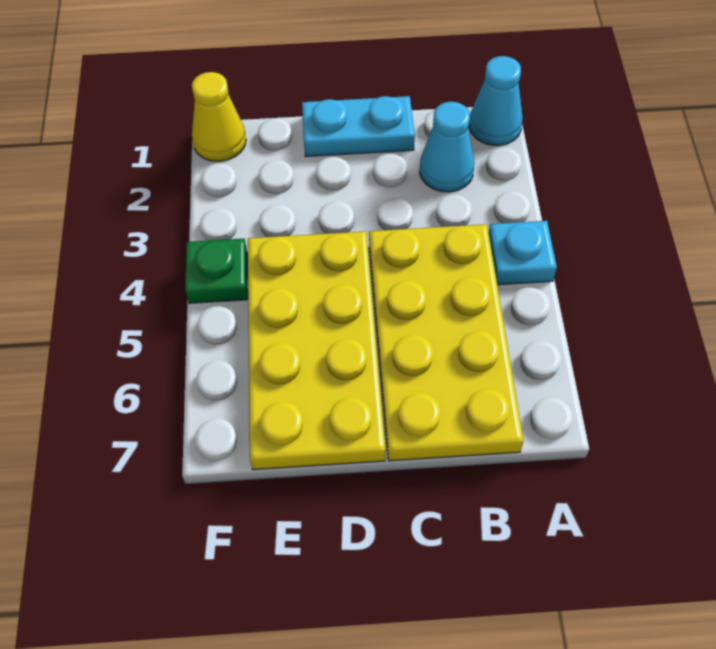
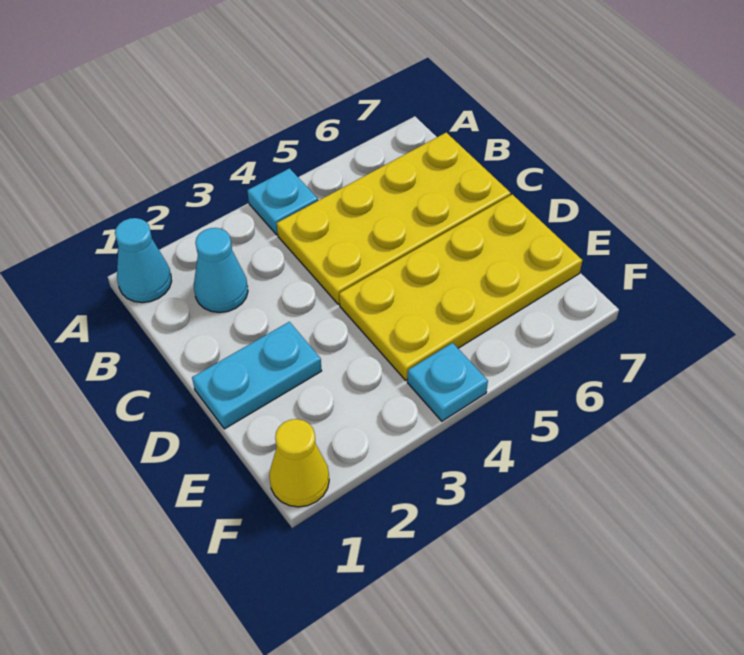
cyan 1x2 plate [302,96,415,157] -> cyan 1x2 plate turned to [192,322,322,429]
green 1x1 plate [185,239,248,303] -> cyan 1x1 plate [407,343,488,421]

